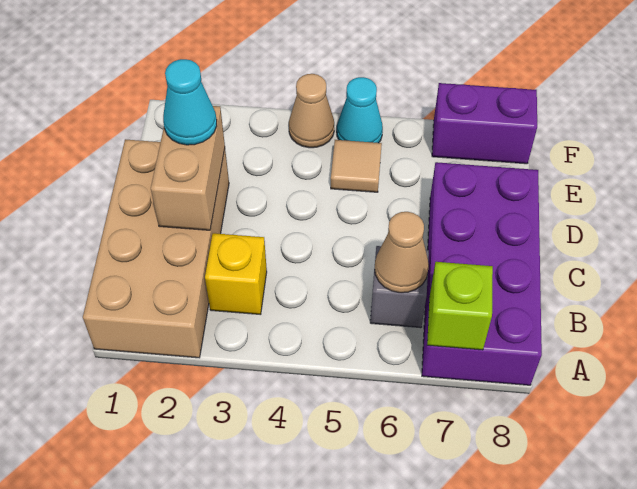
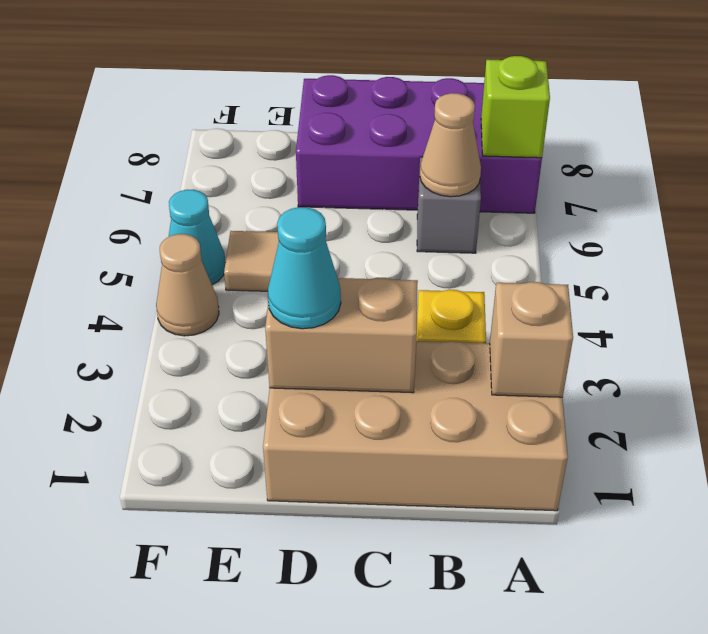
none -> tan 1x1 brick [490,282,573,397]
purple 1x2 brick [432,83,537,164] -> none

